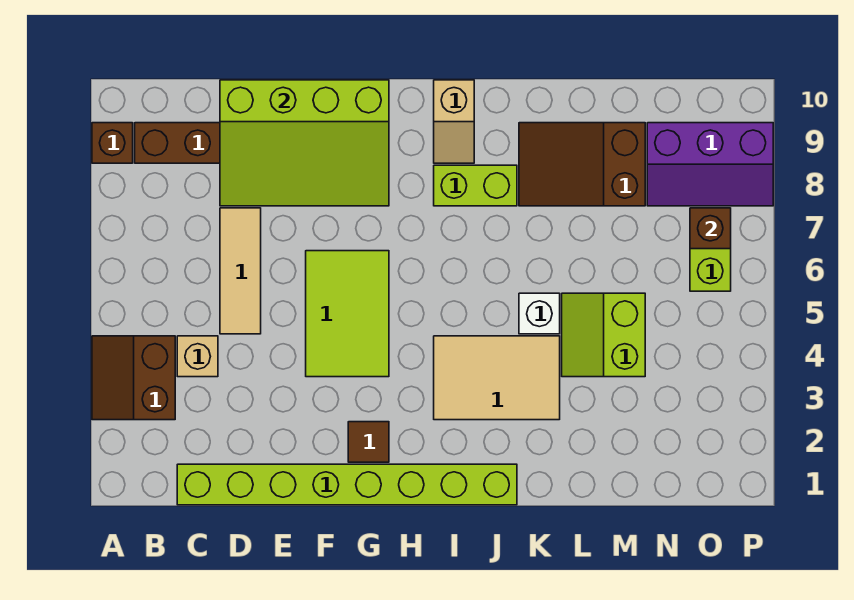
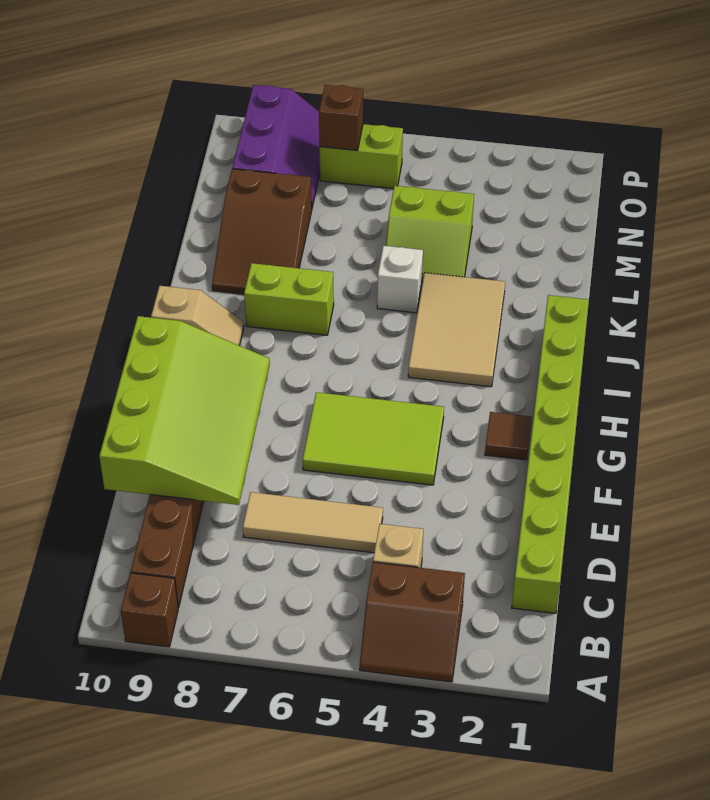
lime 1x2 brick [434,165,517,206] -> lime 1x2 brick turned to [244,263,334,335]

